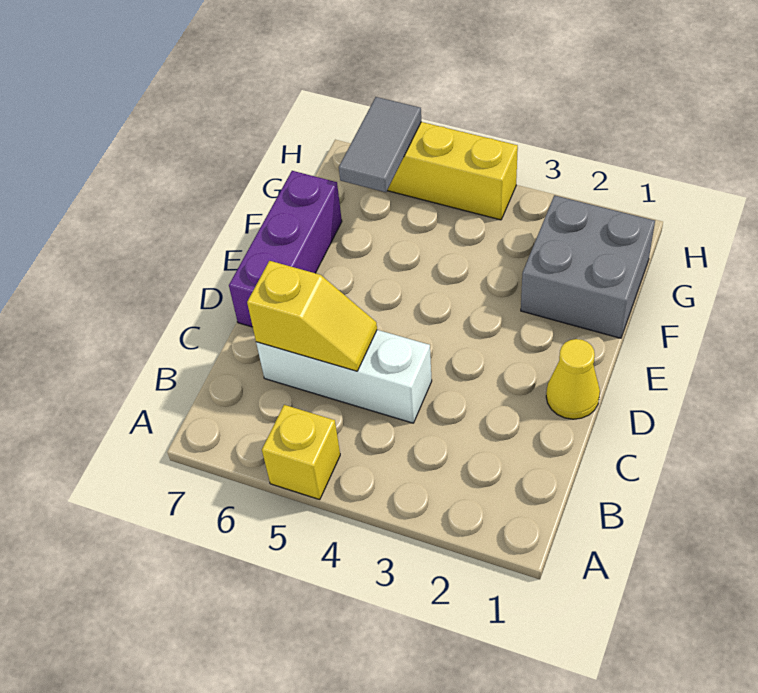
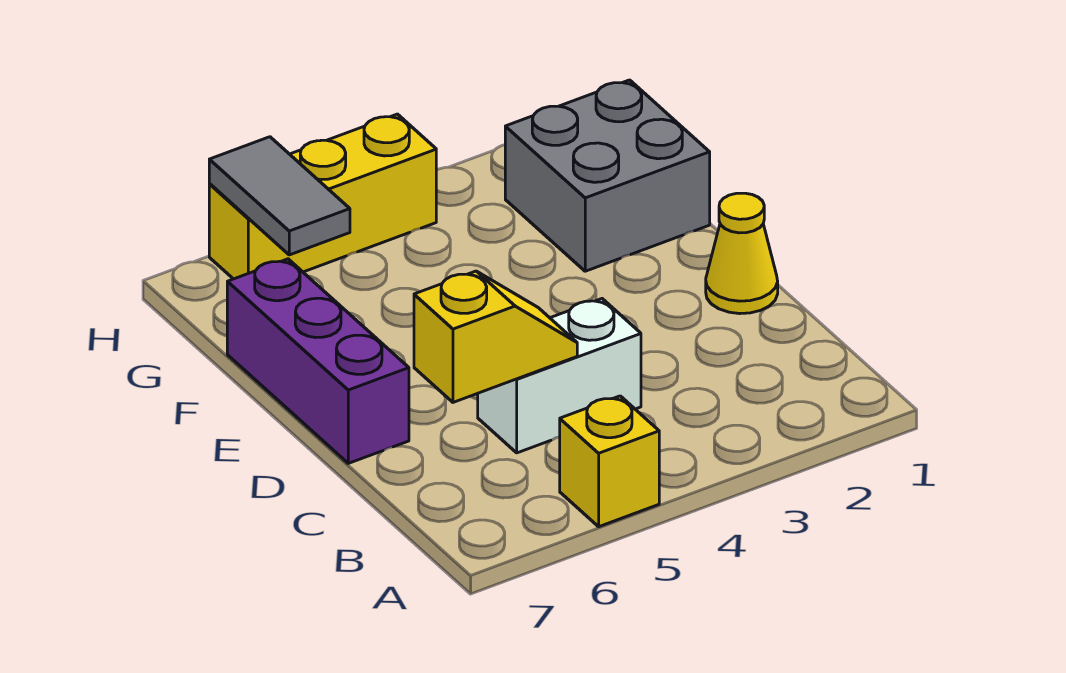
white 1x3 brick [256,330,432,423] -> white 1x2 brick [478,299,641,453]

